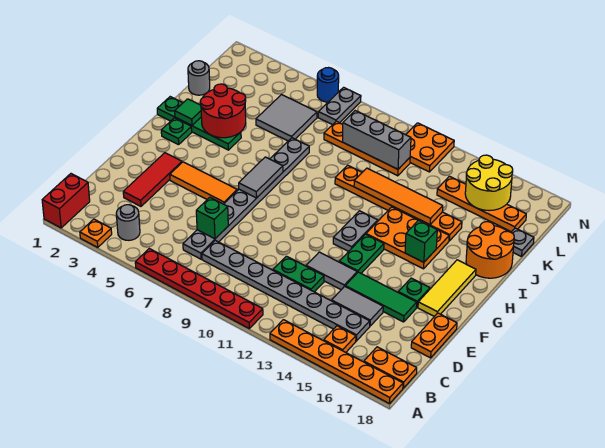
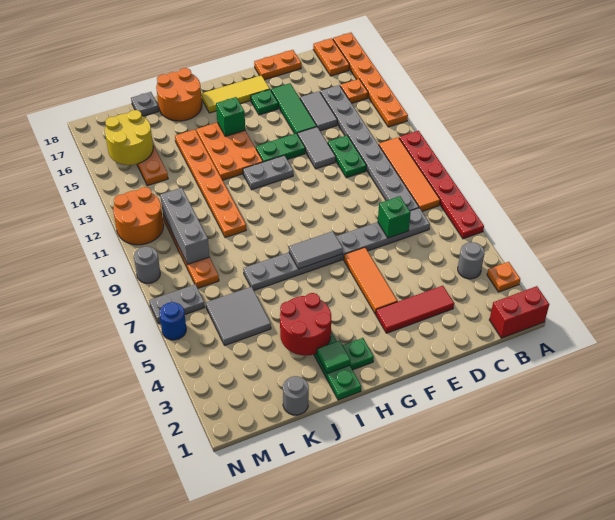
orange 1x4 tile [354,168,443,225] -> orange 1x4 tile moved to [379,137,440,211]
orange 2x2 plate [406,123,454,172] -> orange 2x2 round brick [113,187,164,245]
none -> grey 1x1 round brick [134,247,160,283]

